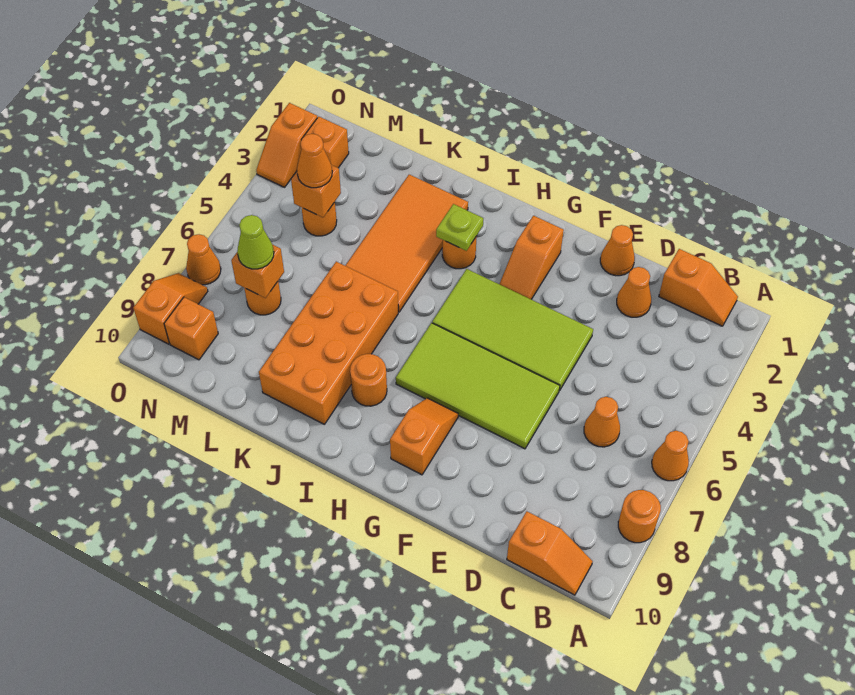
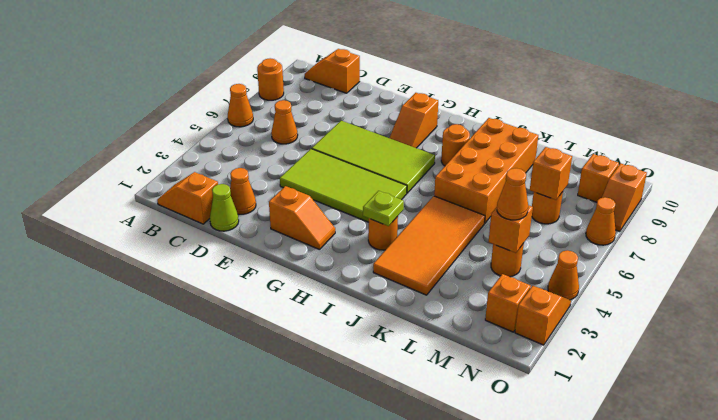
orange 1x1 cone [600,225,635,276] -> orange 1x1 cone moved to [548,250,579,300]
orange 1x2 slope [500,216,564,299] -> orange 1x2 slope turned to [269,186,335,250]
lime 1x1 cone [237,215,274,269] -> lime 1x1 cone moved to [210,184,239,231]

